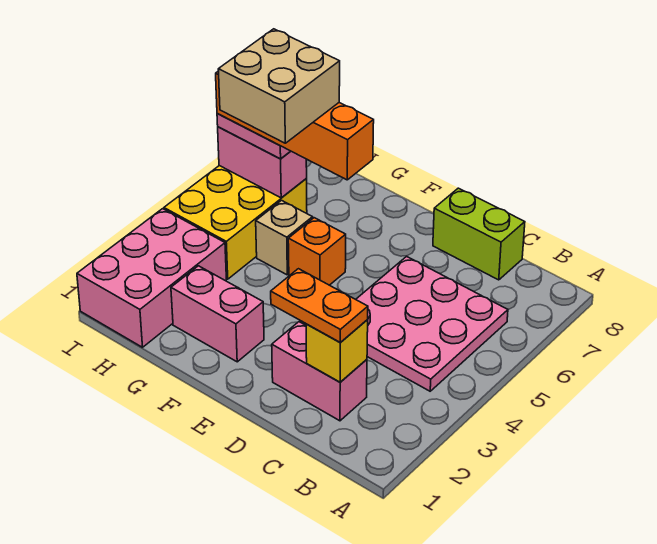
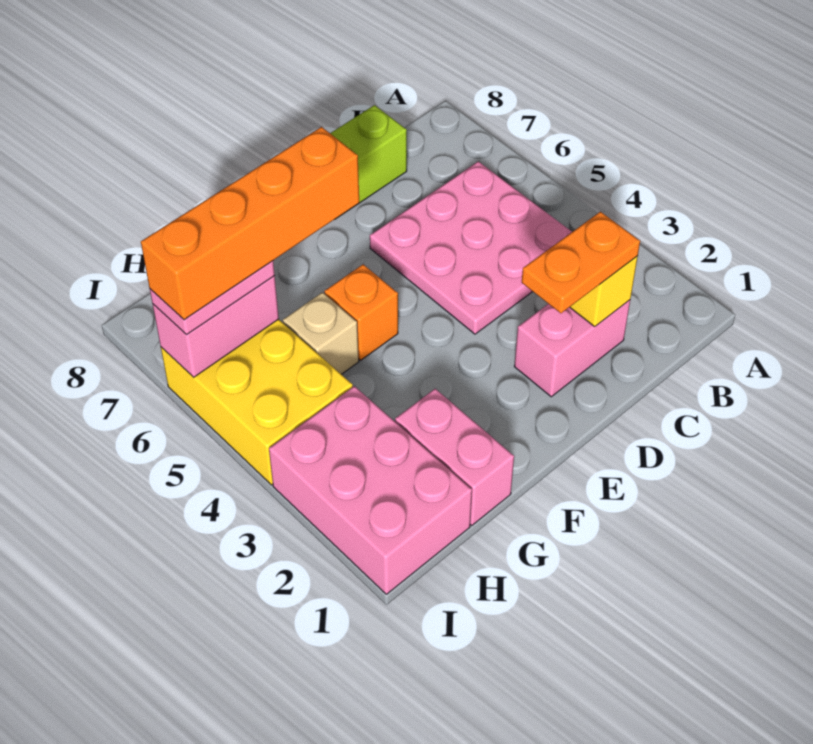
pink 1x2 brick [171,266,264,362] -> pink 1x2 brick turned to [395,389,514,526]
tan 2x2 brick [218,29,340,143] -> none

